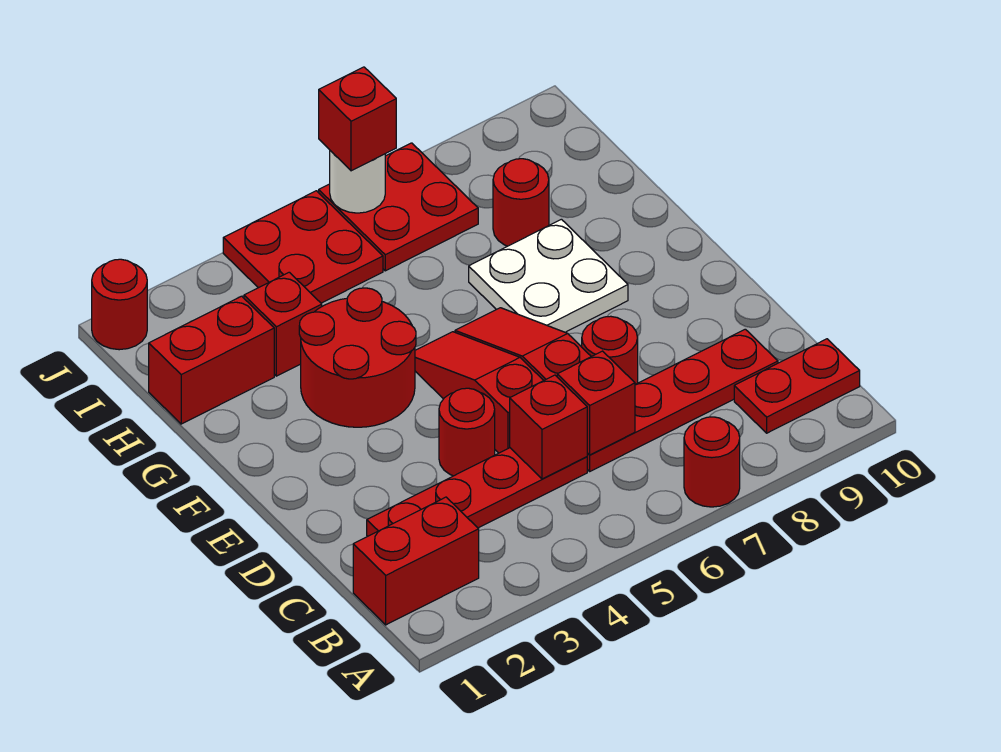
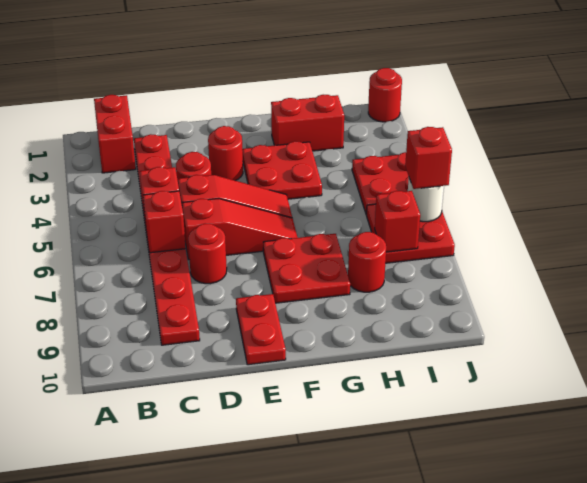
red 1x1 round brick [684,417,740,507] -> red 1x1 round brick moved to [208,126,243,181]
red 1x2 plate [734,339,860,433] -> red 1x2 plate moved to [236,294,286,365]
red 2x2 round brick [299,288,416,427] -> red 2x2 plate [242,141,322,199]
white 2x2 plate [469,219,628,332] -> red 2x2 plate [263,234,350,303]
red 1x2 brick [149,296,274,424] -> red 1x2 brick turned to [271,95,344,151]
red 1x1 brick [244,272,322,376] -> red 1x1 brick moved to [375,191,420,252]

